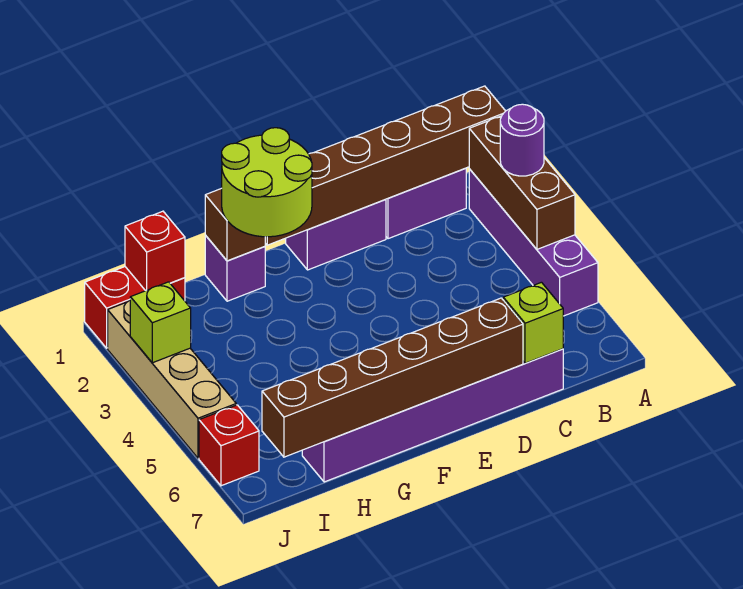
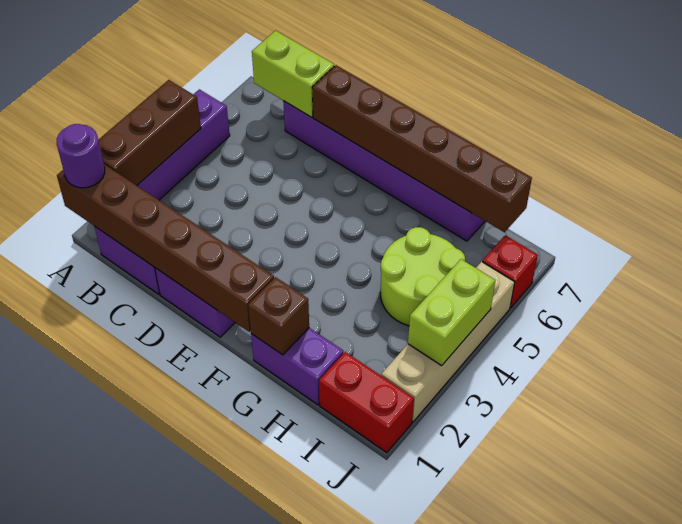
purple 1x1 round brick [500,104,544,176] -> purple 1x1 round brick moved to [57,124,105,188]
lime 1x1 brick [503,282,563,363] -> lime 1x2 brick [252,31,334,117]
lime 2x2 round brick [222,128,312,237] -> lime 2x2 round brick moved to [380,227,465,326]
purple 1x1 brick [205,235,265,301] -> purple 1x2 brick [251,328,343,405]
red 1x1 brick [125,211,185,291] -> none
lime 1x1 brick [130,282,191,363] -> lime 1x2 brick [408,259,495,365]

